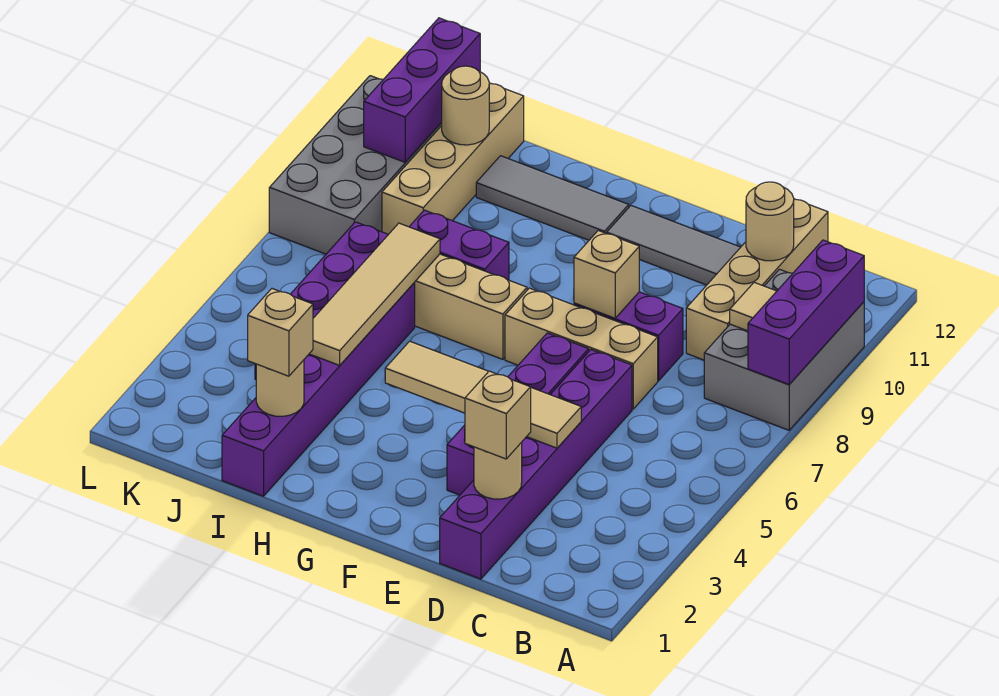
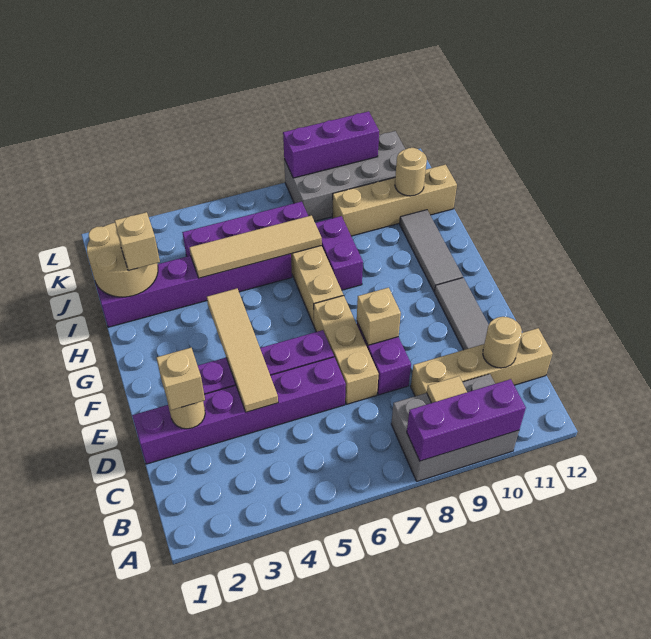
tan 1x1 round brick [256,360,304,416] -> tan 2x2 round brick [87,223,158,297]
purple 1x3 brick [364,18,480,162] -> purple 1x3 brick moved to [283,111,379,178]

